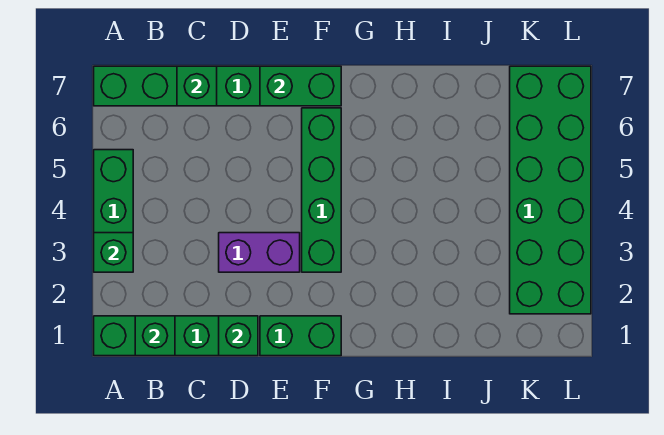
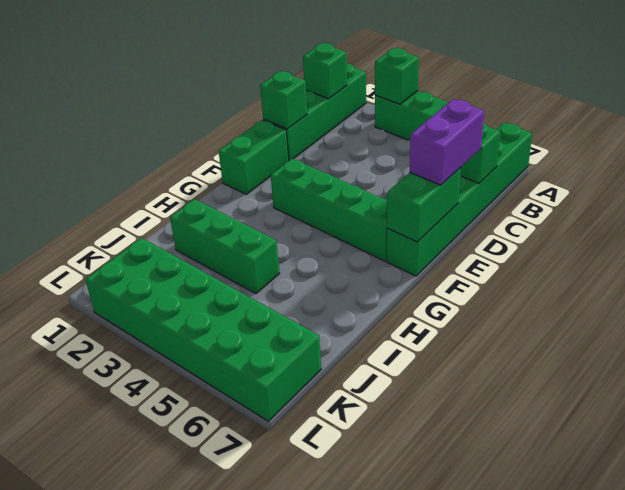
purple 1x2 brick [219,233,300,272] -> purple 1x2 brick moved to [410,99,484,185]
none -> green 1x3 brick [170,199,279,294]

